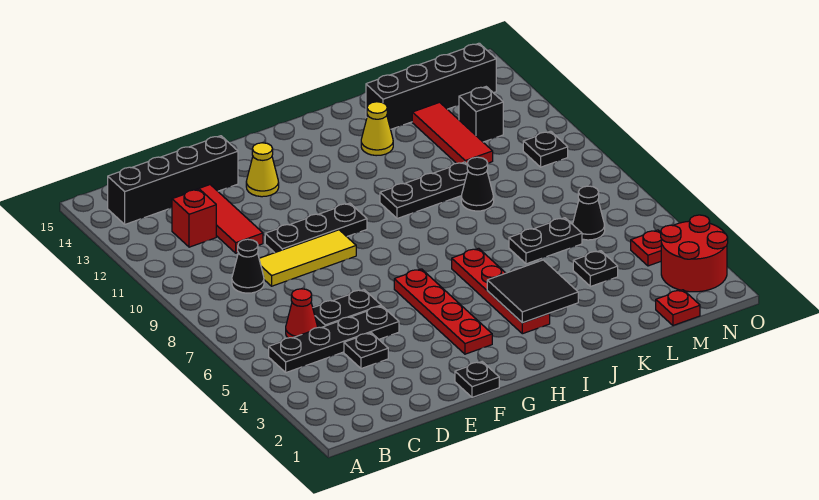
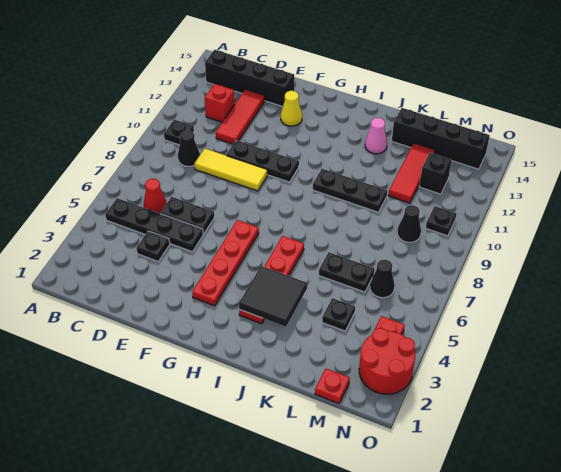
black 1x1 plate [455,362,499,397] -> black 1x1 plate moved to [164,120,194,145]
yellow 1x1 cone [361,102,393,156] -> pink 1x1 cone [365,118,387,154]
black 1x1 cone [461,157,494,211] -> black 1x1 cone moved to [397,205,421,242]

